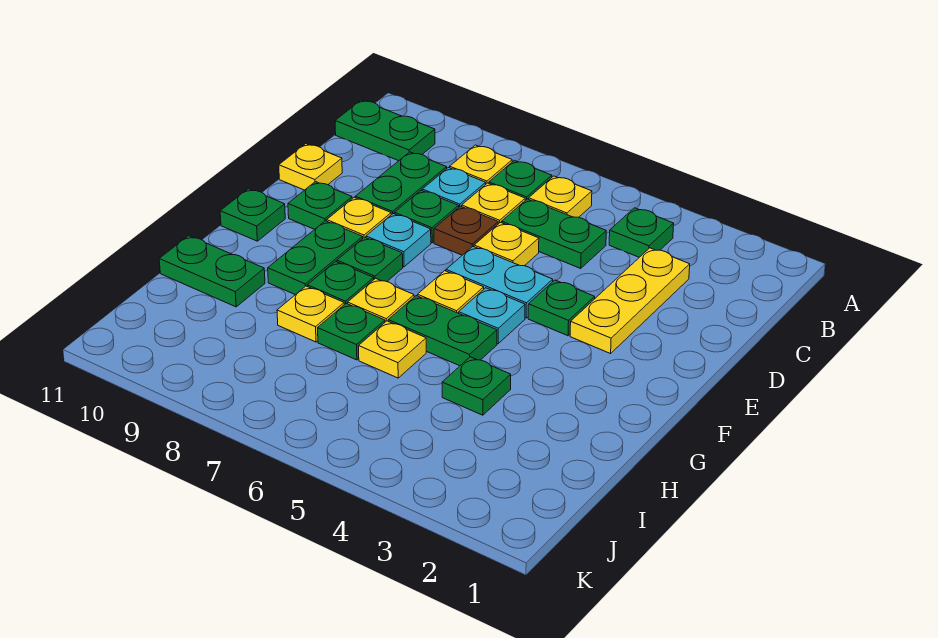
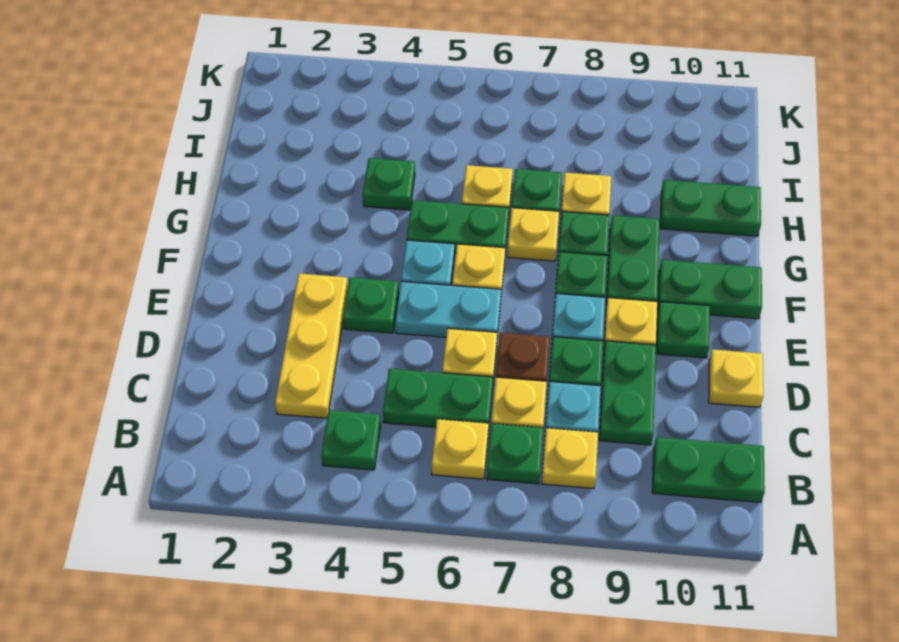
green 1x1 plate [220,189,285,241] -> green 1x2 plate [658,260,762,319]

